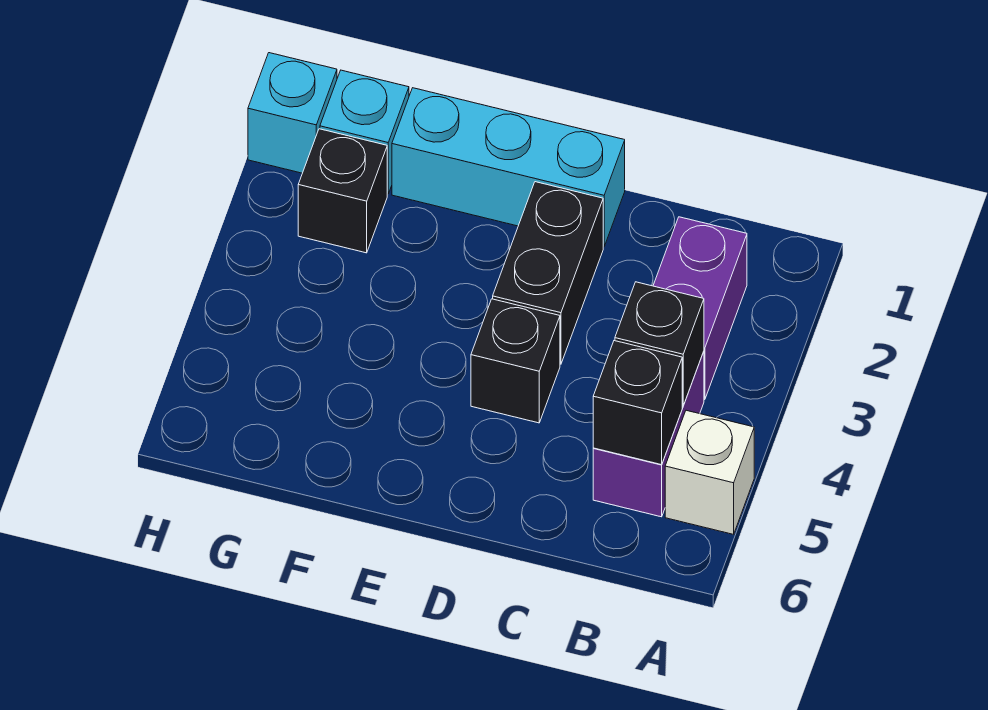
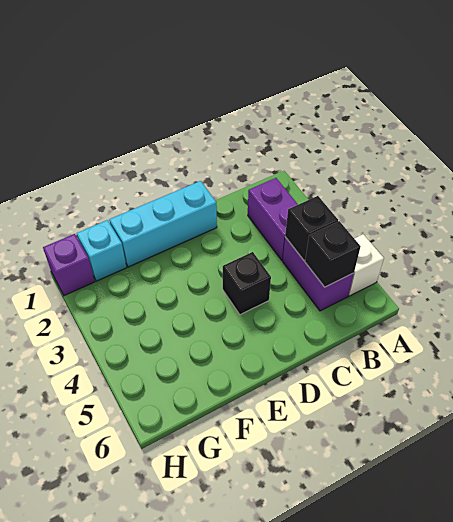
black 1x2 brick [493,182,603,364] -> none
black 1x1 brick [298,129,387,253] -> none
cyan 1x1 brick [248,53,337,173] -> purple 1x1 brick [43,234,95,296]

